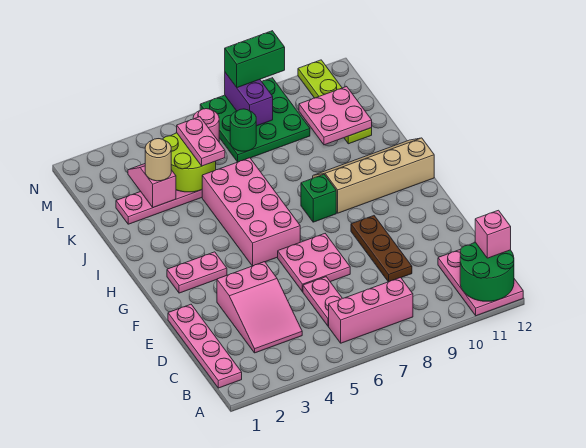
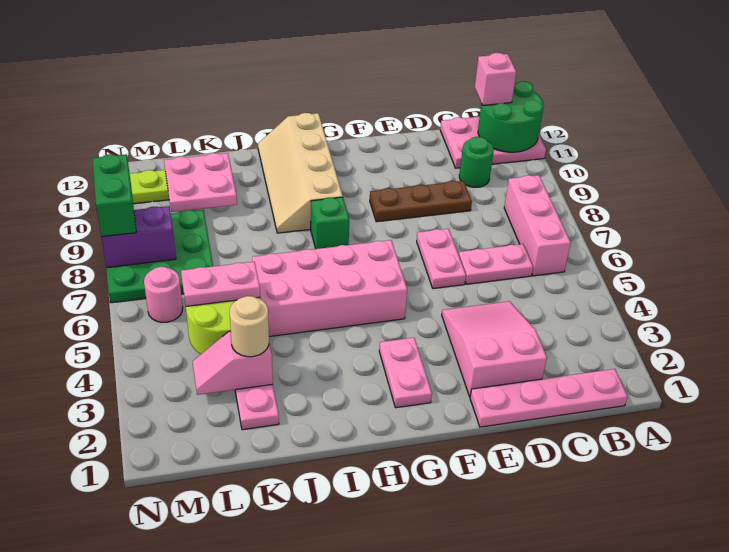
pink 2x3 slope [217,262,302,353] -> pink 2x3 slope turned to [442,301,547,397]
pink 2x2 plate [278,234,350,292] -> pink 1x2 plate [417,229,466,289]
green 1x1 round brick [230,109,256,151] -> green 1x1 round brick moved to [459,137,494,187]

